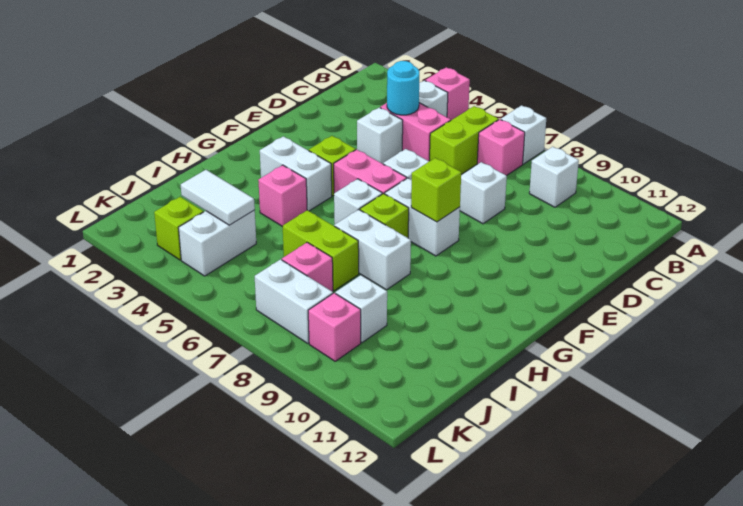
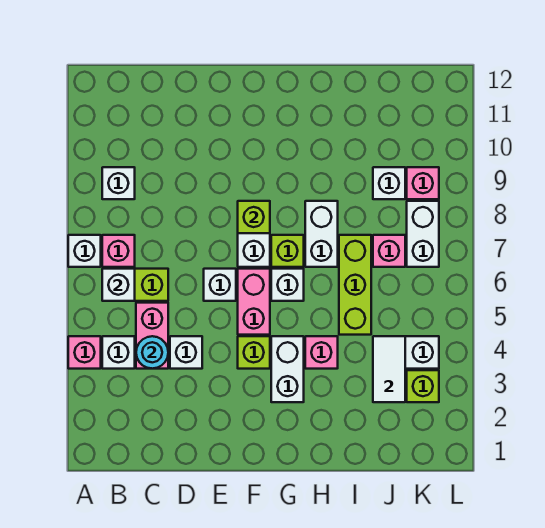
white 1x1 brick [460,162,507,224] -> white 1x1 brick moved to [102,269,135,301]
lime 1x2 brick [283,210,359,290] -> lime 1x3 brick [339,235,371,335]

